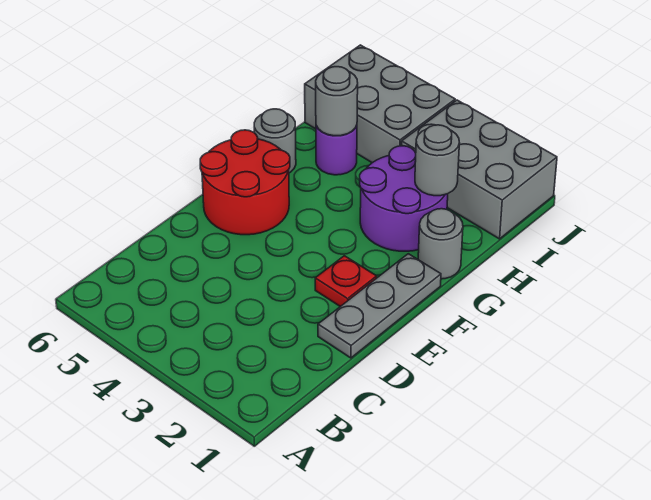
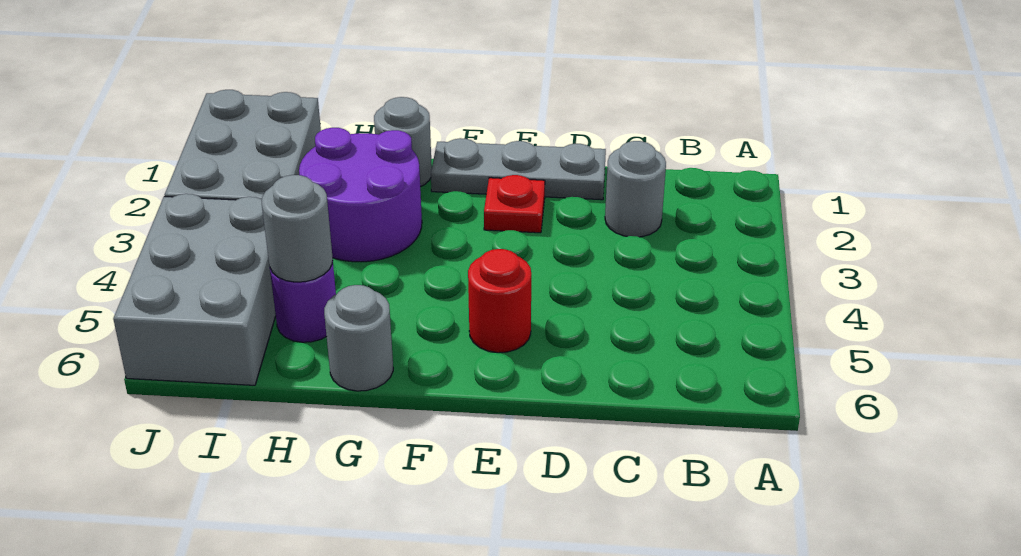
red 2x2 round brick [200,130,290,235] -> red 1x1 round brick [468,249,531,353]
grey 1x1 round brick [415,125,459,196] -> grey 1x1 round brick moved to [605,141,666,237]

